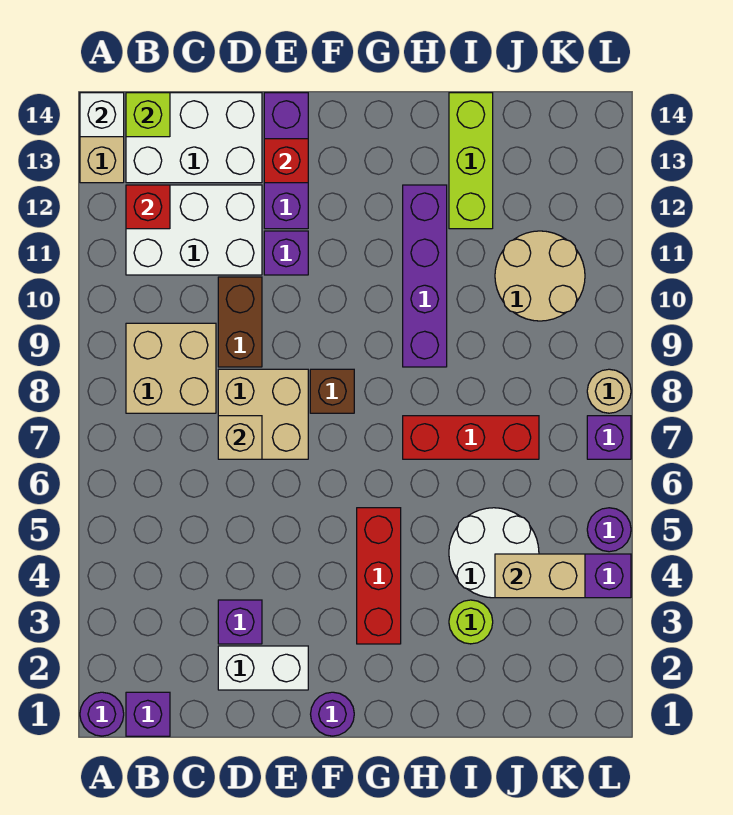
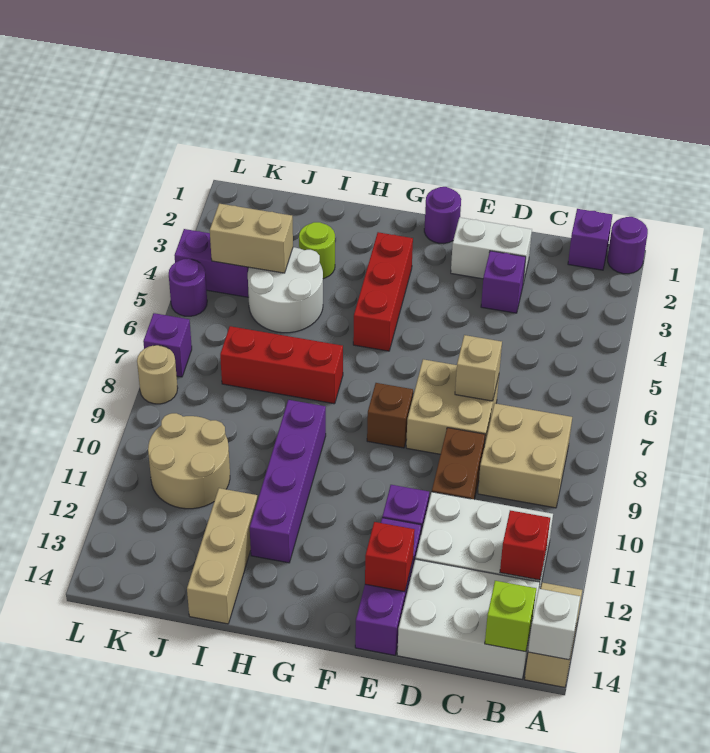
lime 1x3 brick [449,93,493,229] -> tan 1x3 brick [187,488,257,624]

